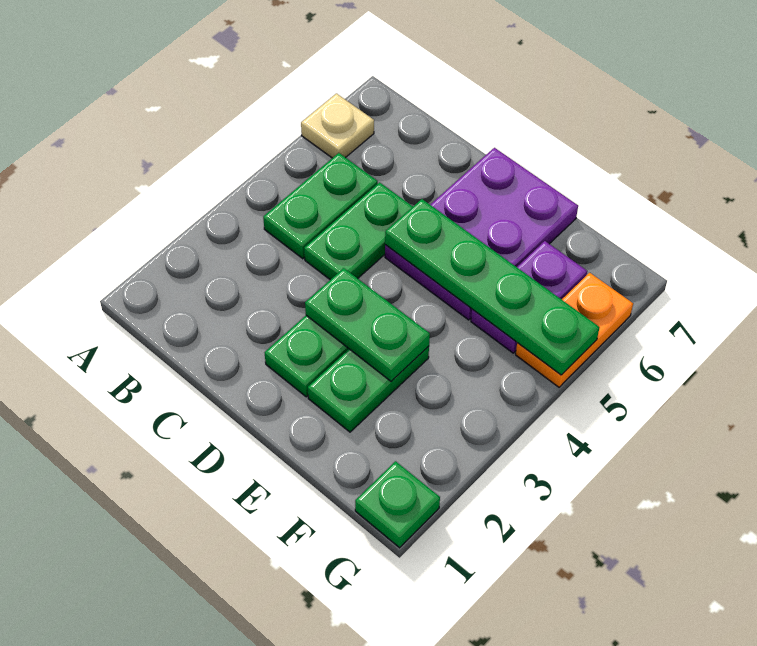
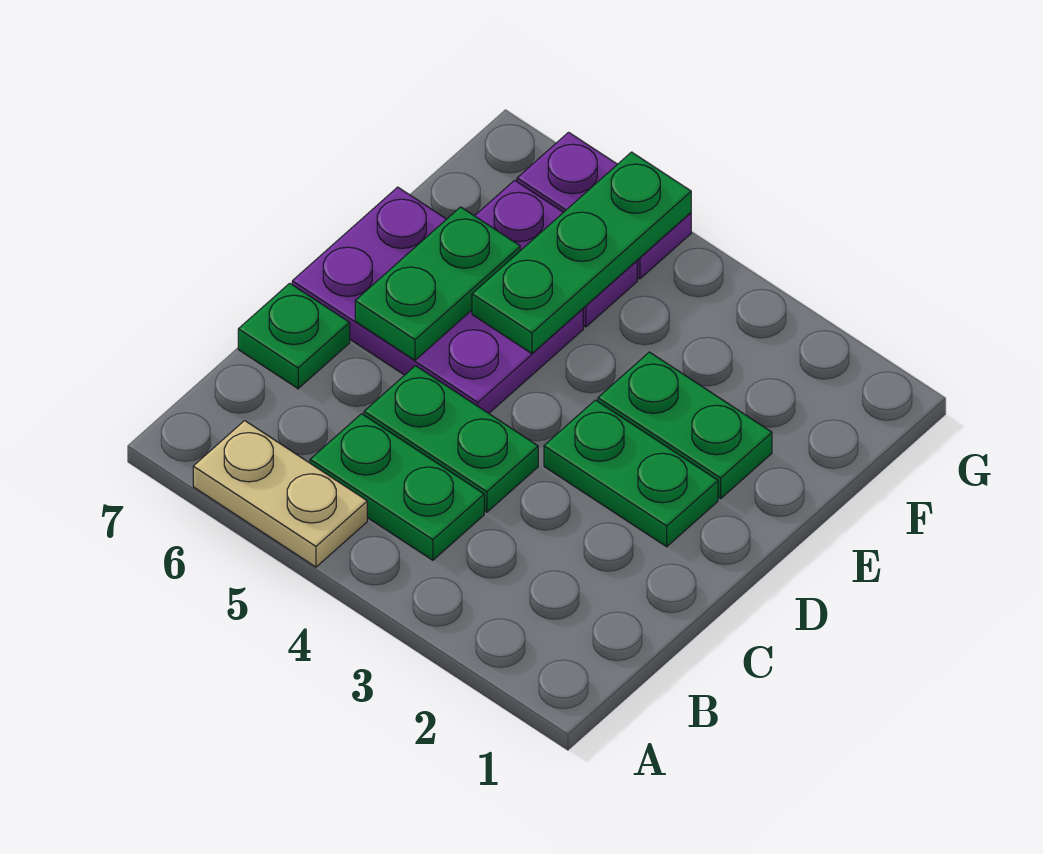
tan 1x1 plate [301,93,374,158] -> tan 1x2 plate [193,421,367,567]
green 1x2 plate [305,268,430,381] -> green 1x2 plate moved to [355,207,520,360]
green 1x4 plate [385,199,600,375] -> green 1x3 plate [472,152,691,353]
green 1x1 plate [355,461,440,548] -> green 1x1 plate moved to [238,283,350,389]
orange 1x2 plate [516,273,633,387] -> purple 1x2 plate [517,132,691,279]

